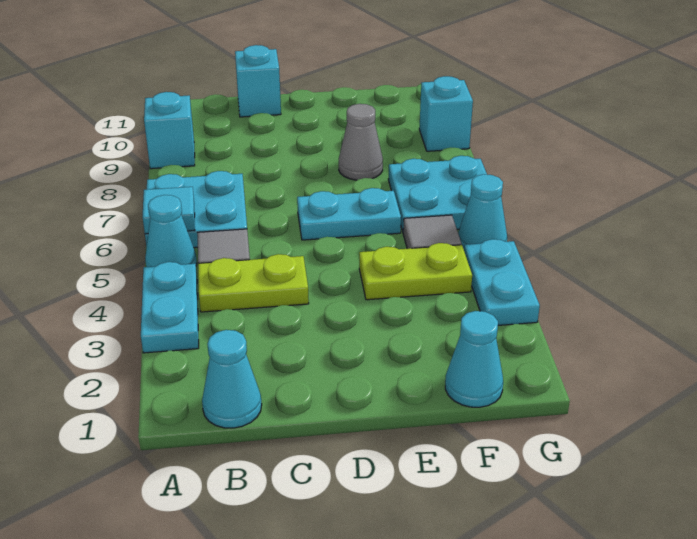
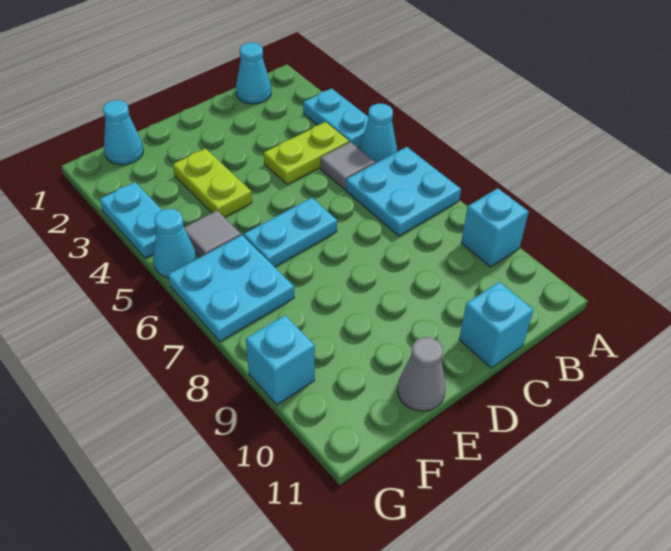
cyan 1x1 tile [143,187,195,234] -> none
lime 1x2 plate [359,243,472,300] -> lime 1x2 plate turned to [173,149,252,217]
grey 1x1 cone [339,104,383,180] -> grey 1x1 cone moved to [397,337,445,411]

